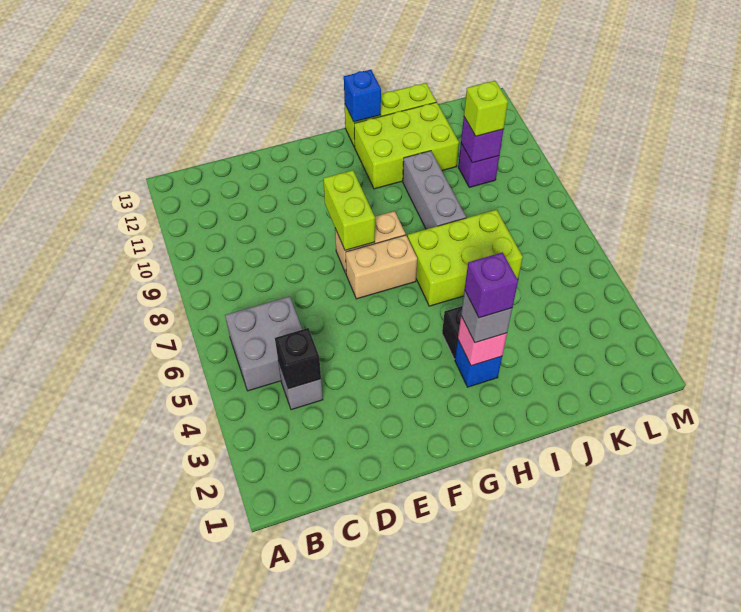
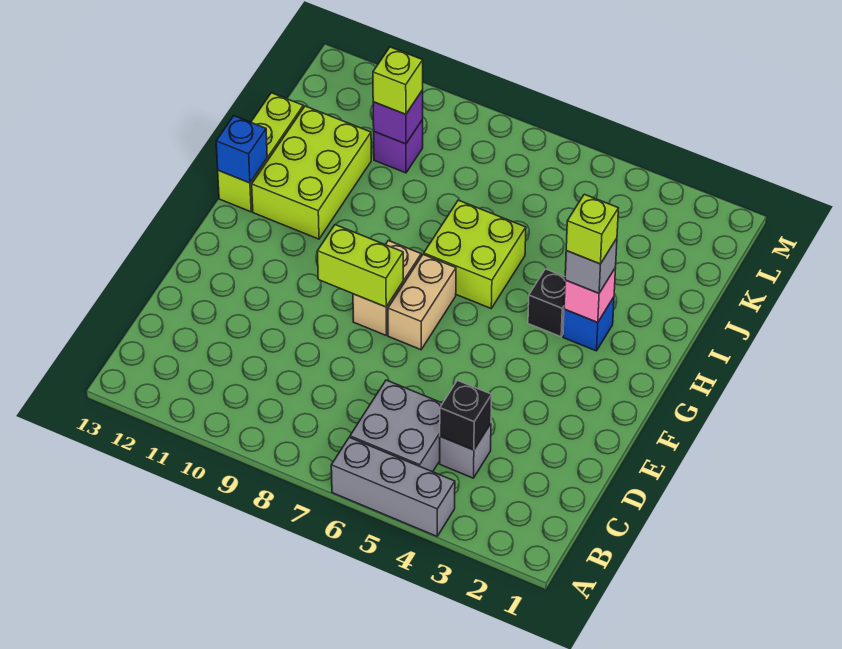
purple 1x1 brick [465,252,518,318] -> lime 1x1 brick [566,194,618,264]
lime 2x3 brick [408,210,523,306] -> lime 2x2 brick [424,200,526,308]
grey 1x3 brick [403,151,466,229] -> grey 1x3 brick moved to [331,437,455,536]

